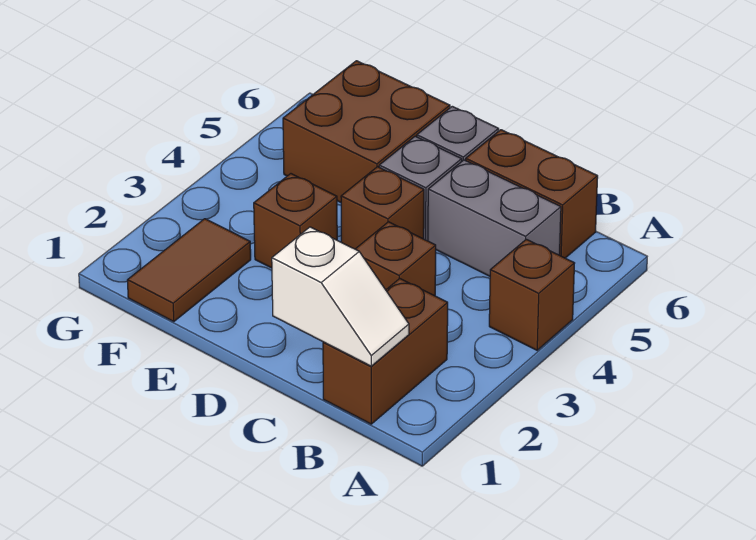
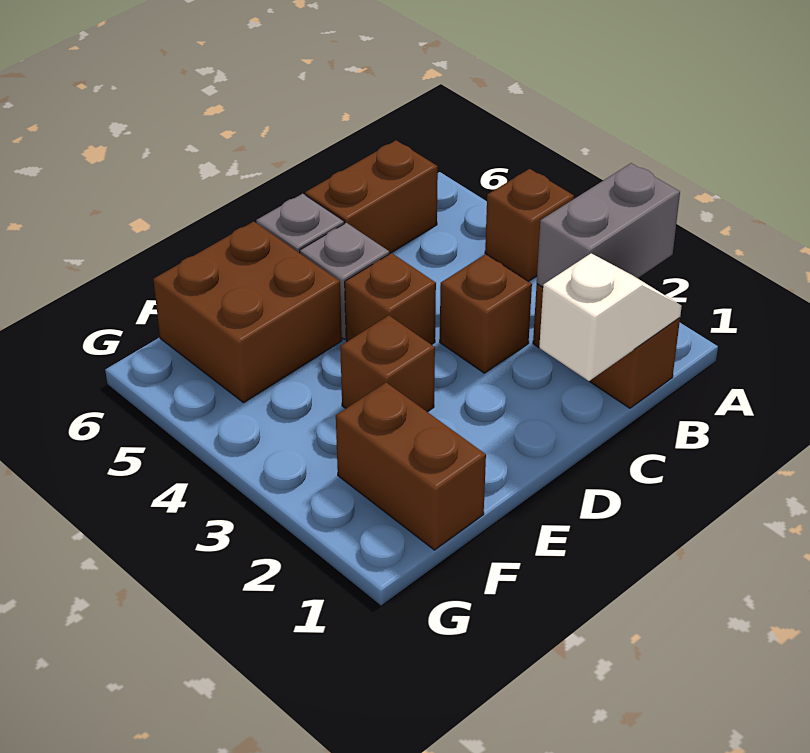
grey 1x2 brick [428,160,561,276] -> grey 1x2 brick moved to [537,163,680,287]
brown 1x2 tile [127,219,251,322] -> brown 1x2 brick [336,383,486,550]

